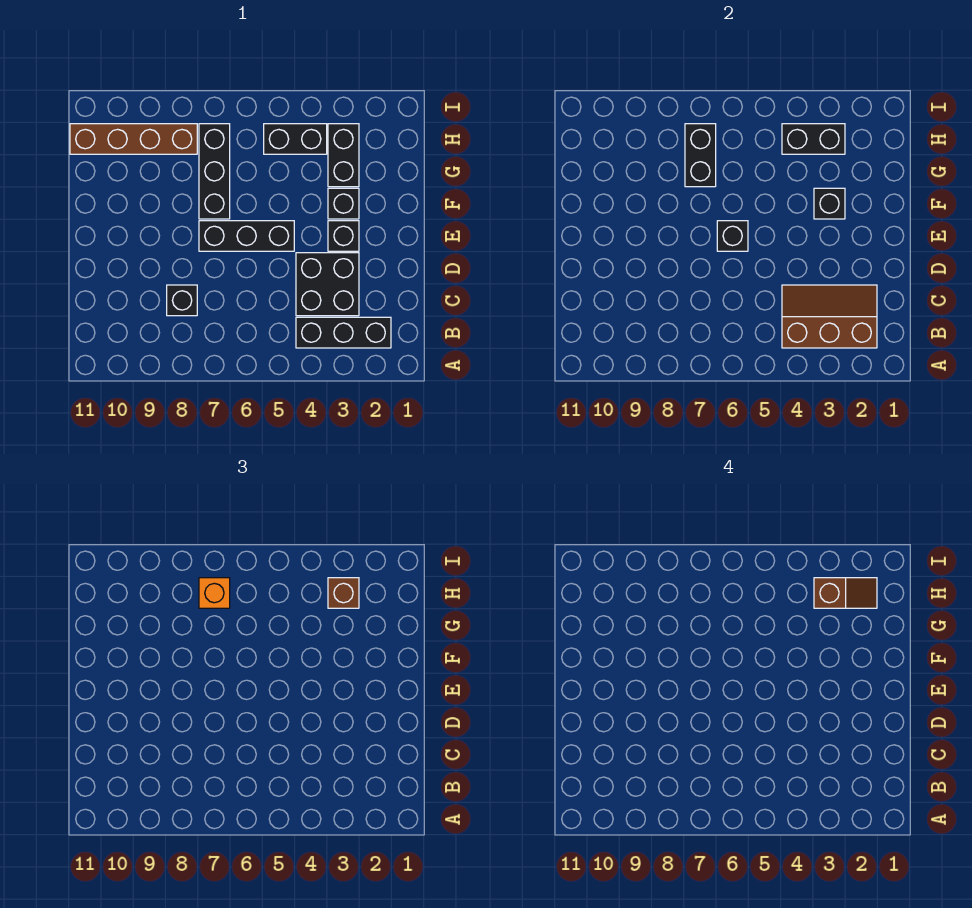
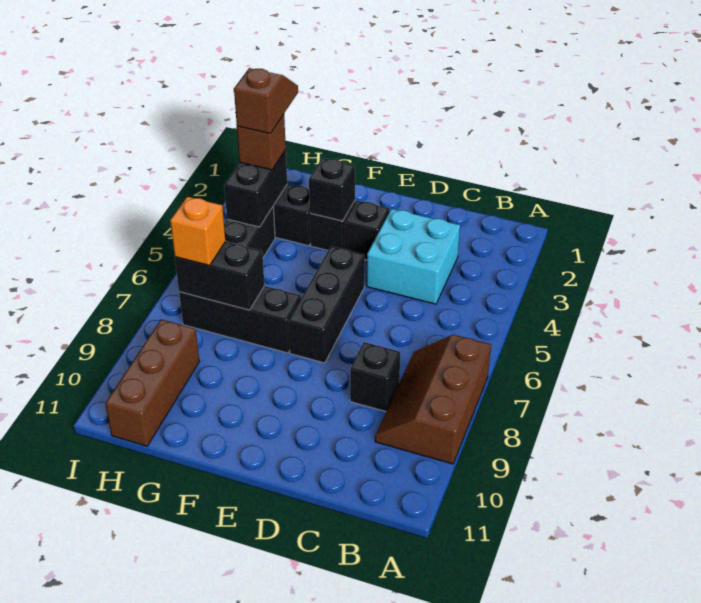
black 1x3 brick [296,317,391,348] -> none
brown 2x3 slope [782,285,877,348] -> brown 2x3 slope moved to [375,335,491,464]
black 2x2 brick [296,253,359,316] -> cyan 2x2 brick [367,209,460,304]
black 1x1 brick [717,221,748,251] -> none
brown 1x4 brick [70,124,197,154] -> brown 1x3 brick [105,319,199,446]

